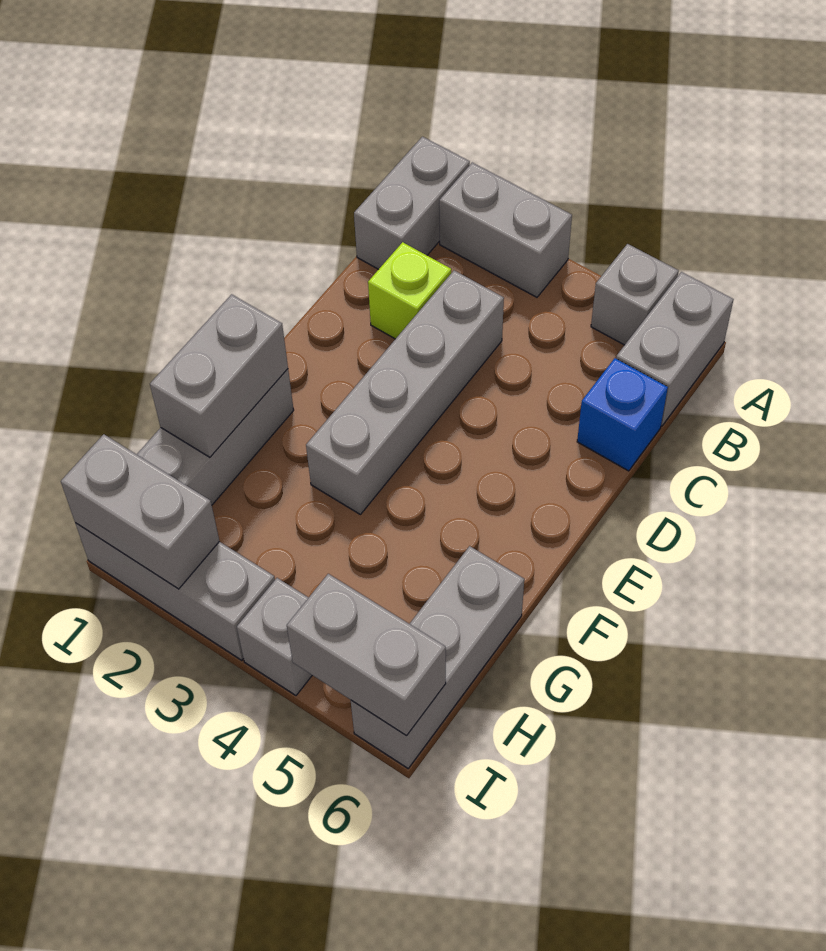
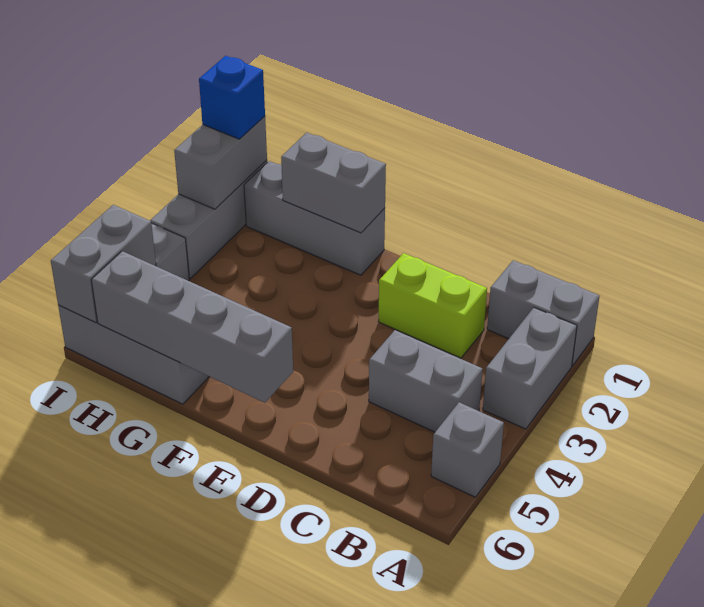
grey 1x2 brick [616,272,734,426] -> grey 1x2 brick moved to [369,330,483,432]
lime 1x1 brick [368,242,451,339] -> lime 1x2 brick [378,253,487,358]
grey 1x4 brick [306,270,504,514] -> grey 1x4 brick moved to [92,251,293,403]
blue 1x1 brick [577,358,668,471] -> blue 1x1 brick moved to [199,56,265,139]

